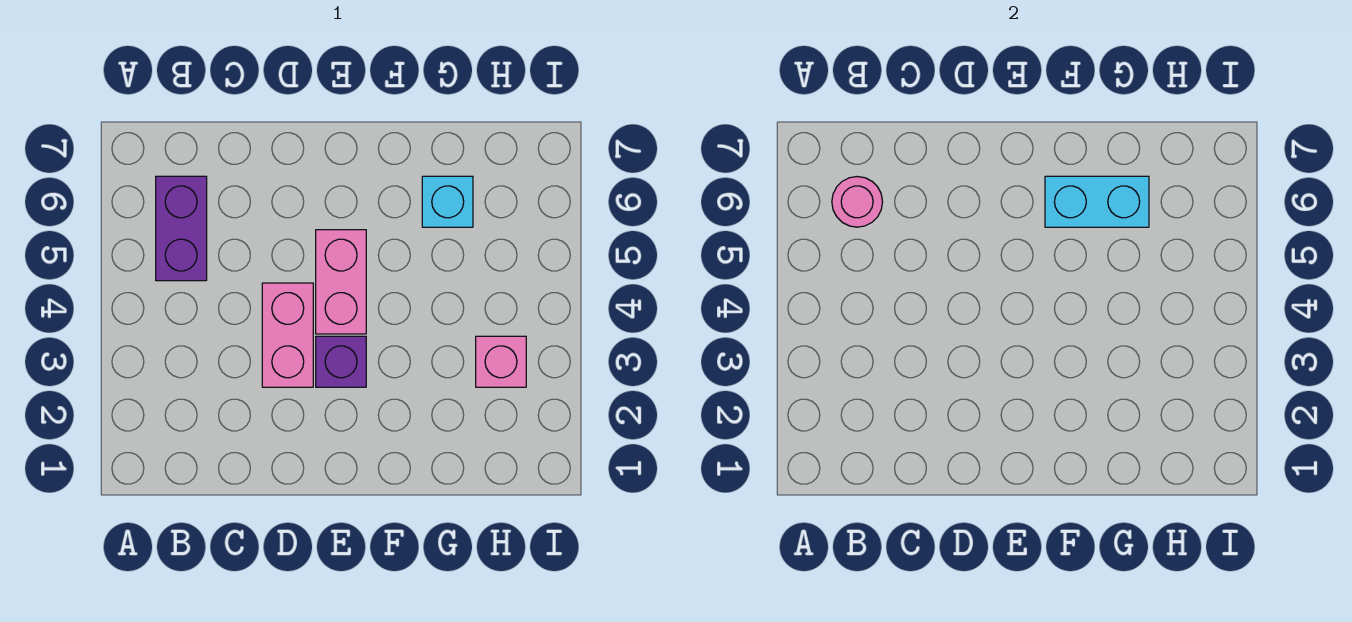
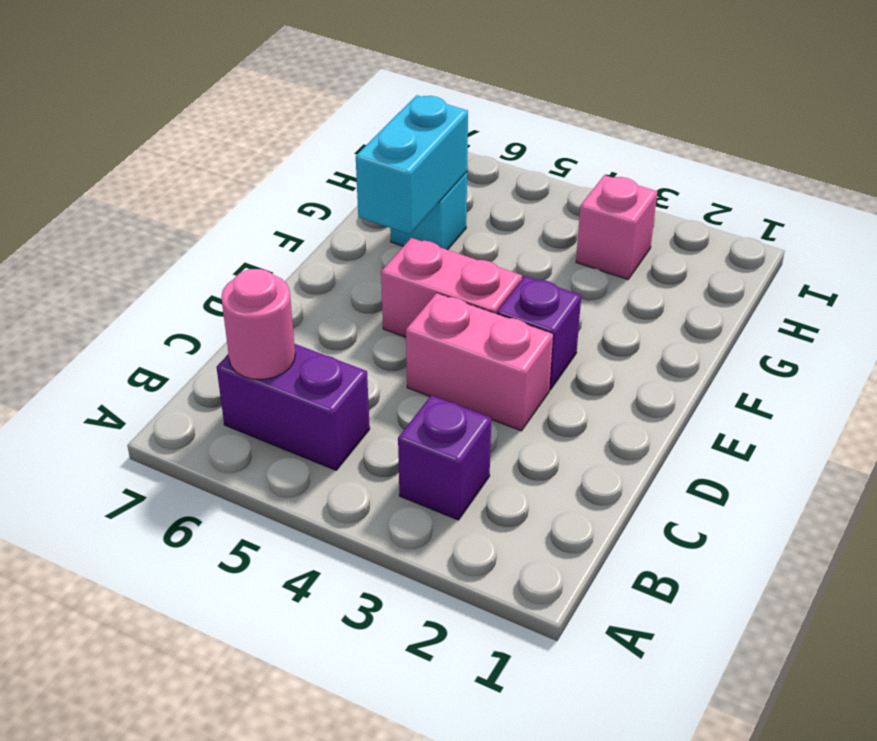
none -> purple 1x1 brick [398,395,491,520]

